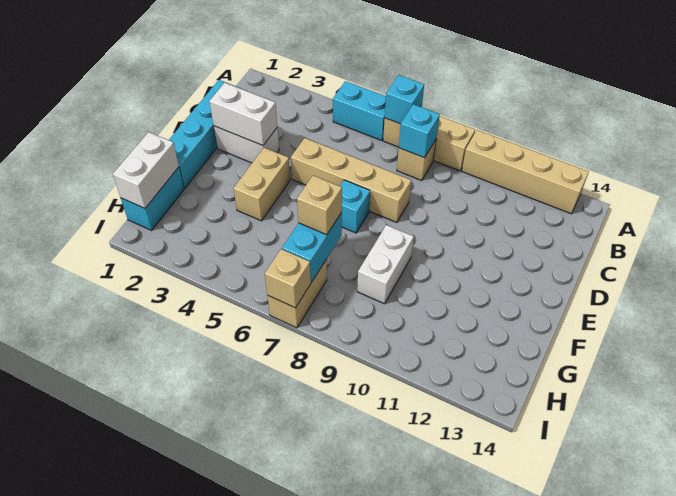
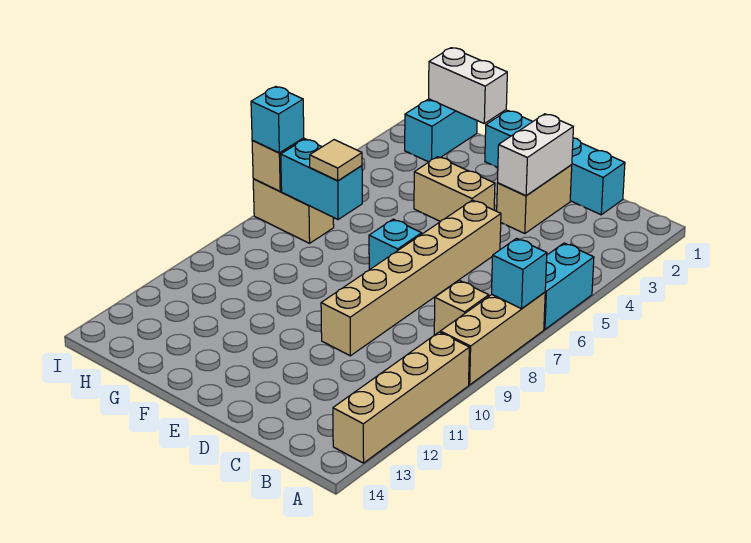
cyan 1x1 brick [399,104,440,158] -> cyan 1x1 brick moved to [251,87,304,153]
white 1x2 brick [214,126,279,163] -> tan 1x2 brick [497,165,572,234]
tan 1x4 brick [291,138,411,223] -> tan 1x6 brick [321,200,501,356]
white 1x2 brick [357,225,414,304] -> none
cyan 1x2 brick [121,167,184,230] -> cyan 1x2 brick turned to [405,99,477,162]
tan 1x1 brick [297,176,342,235] -> tan 1x1 tile [310,140,362,181]

